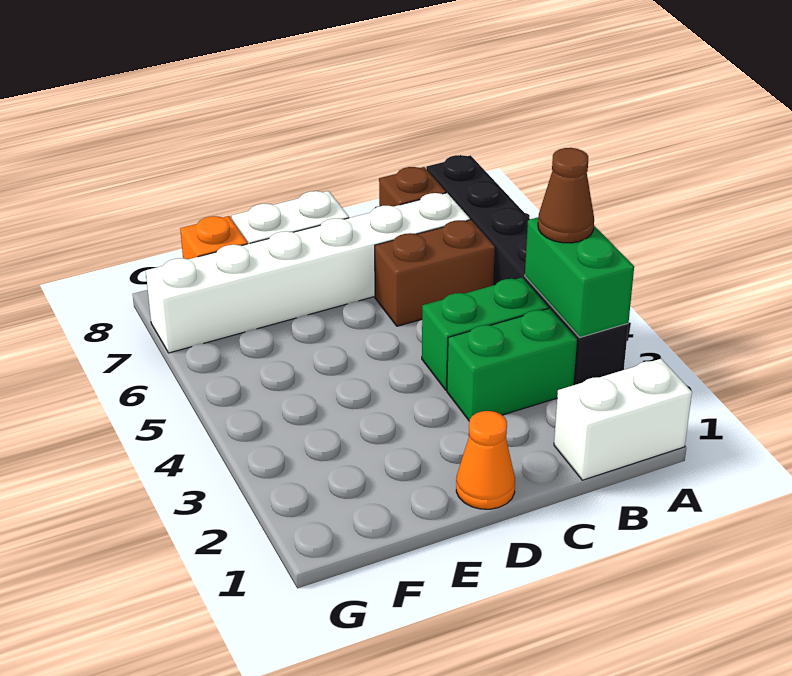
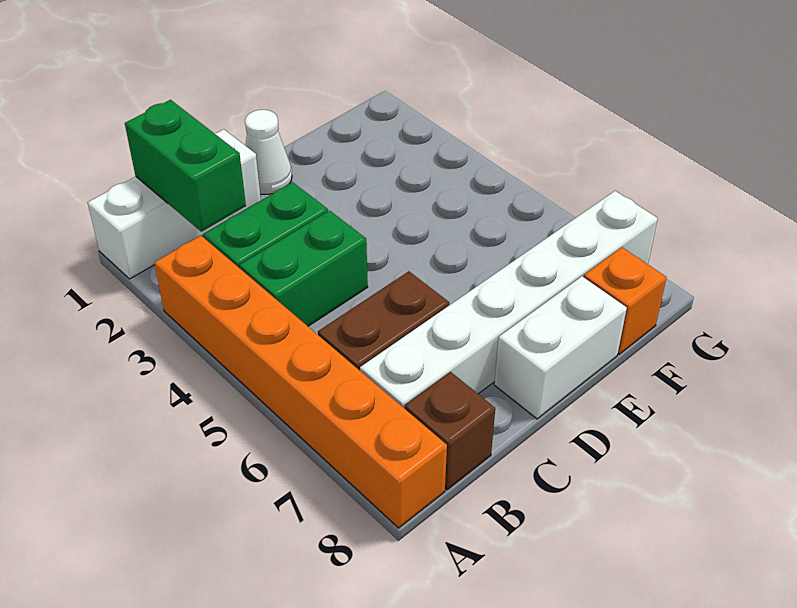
white 1x2 brick [554,359,692,480] -> white 1x3 brick [88,129,261,279]
black 1x6 brick [426,155,628,385] -> orange 1x6 brick [154,235,447,528]
green 1x2 brick [525,218,634,337] -> green 1x2 brick moved to [125,100,246,232]
brown 1x1 cone [538,148,594,243] -> none
orange 1x1 cone [456,411,515,509] -> white 1x1 cone [245,110,292,194]

